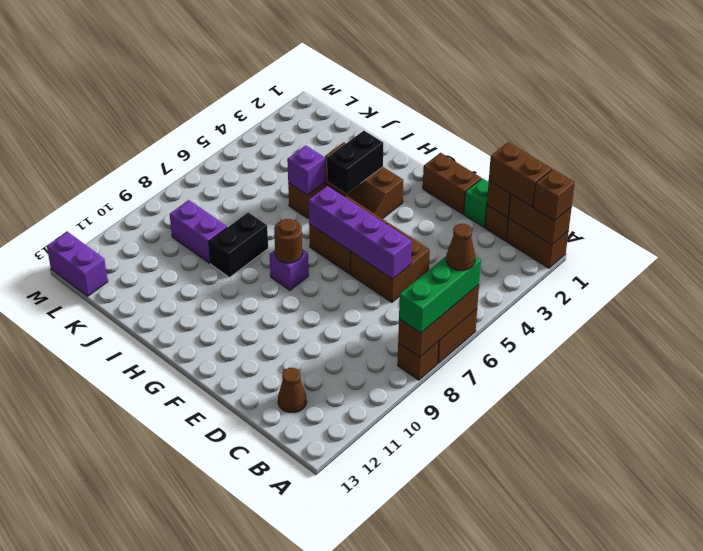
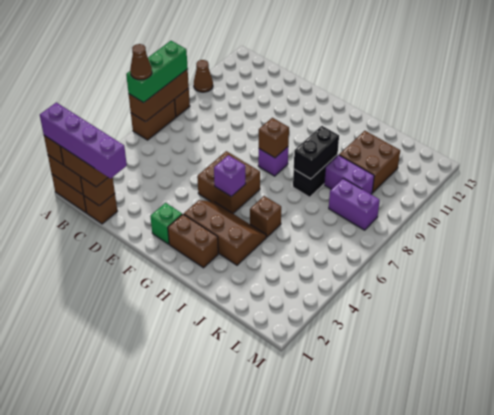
brown 1x1 cone [278,368,307,413] -> brown 1x1 cone moved to [194,60,213,92]
green 1x1 brick [464,178,489,227] -> green 1x1 brick moved to [150,203,182,244]
brown 2x2 brick [351,223,430,303] -> brown 2x2 brick moved to [339,131,400,193]
purple 1x4 brick [309,186,412,279] -> purple 1x4 brick moved to [40,102,127,179]
brown 1x2 brick [423,153,481,214] -> brown 1x2 brick moved to [168,214,218,268]
brown 1x1 round brick [274,219,302,263] -> brown 1x1 brick [259,118,289,158]
black 1x2 brick [327,131,383,194] -> black 1x2 brick moved to [294,126,339,179]
purple 1x1 brick [287,145,325,195] -> purple 1x1 brick moved to [214,155,246,197]
purple 1x2 brick [47,232,108,296] -> purple 1x2 brick moved to [329,178,380,230]

